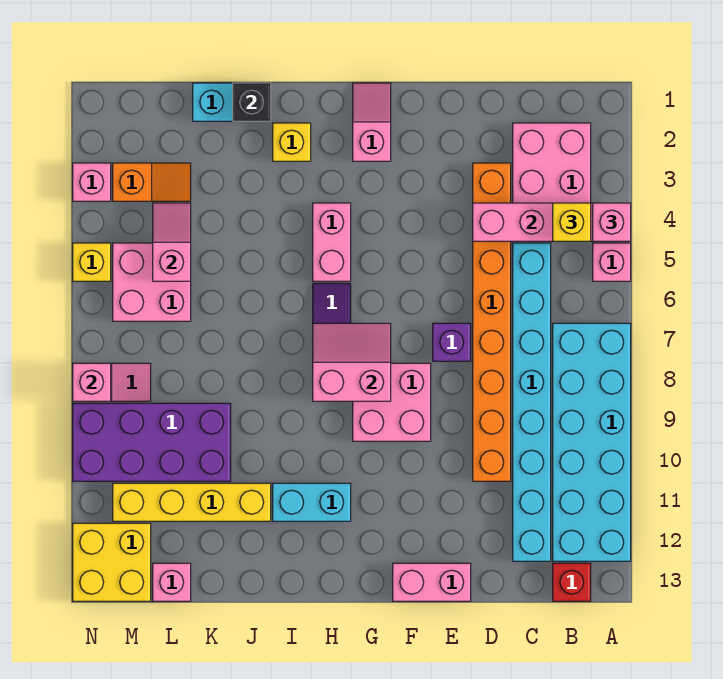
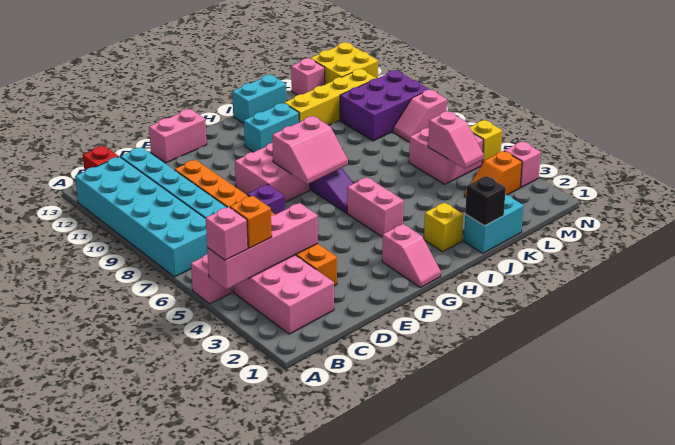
yellow 1x1 brick [553,203,591,241] -> orange 1x1 brick [230,196,272,248]
none -> cyan 1x2 brick [232,75,286,123]
purple 2x4 brick [73,403,231,481] -> purple 2x3 brick [340,70,429,141]
pink 1x1 brick [73,363,111,401] -> none

